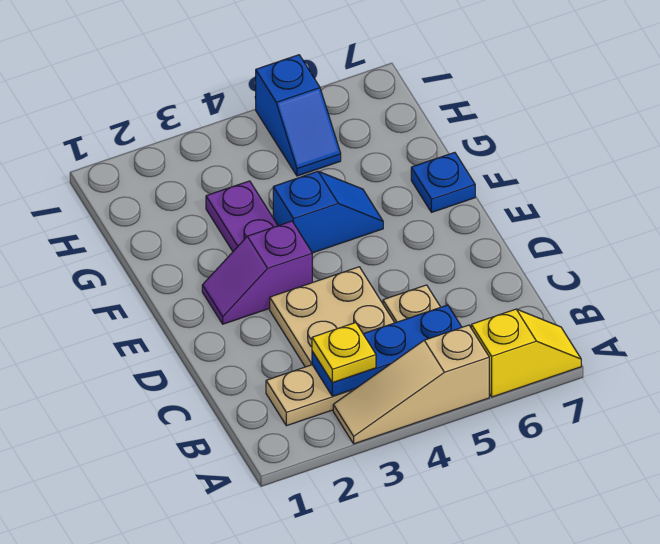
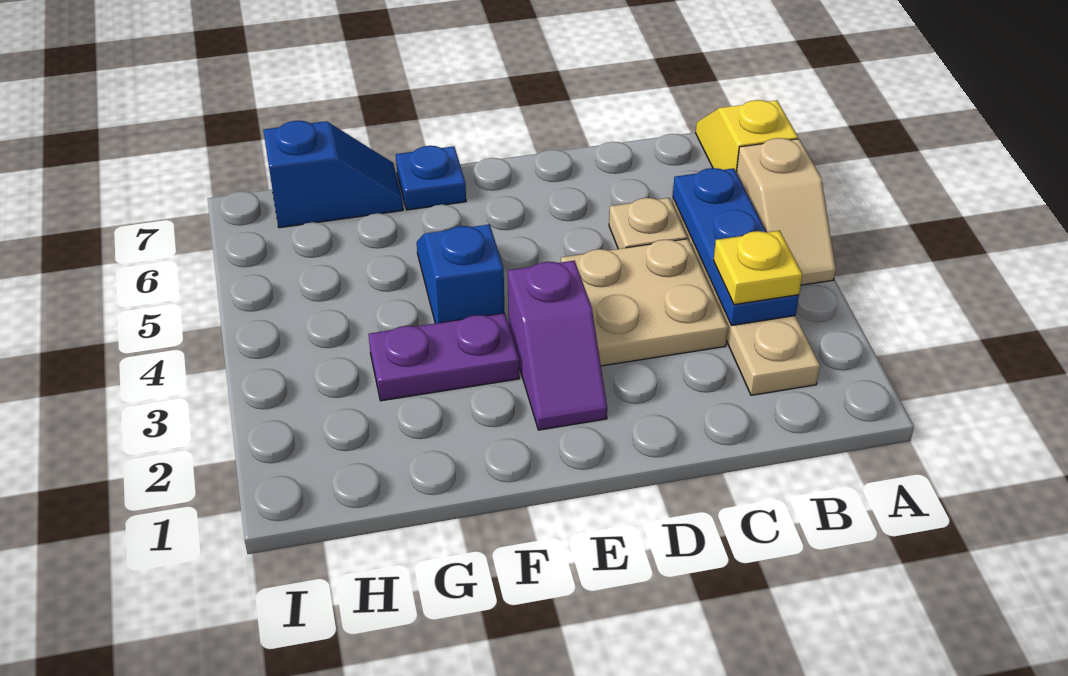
tan 1x3 slope [333,325,489,444] -> tan 1x2 slope [737,138,836,285]
blue 1x2 slope [256,55,341,176] -> blue 1x2 slope moved to [263,121,403,228]

